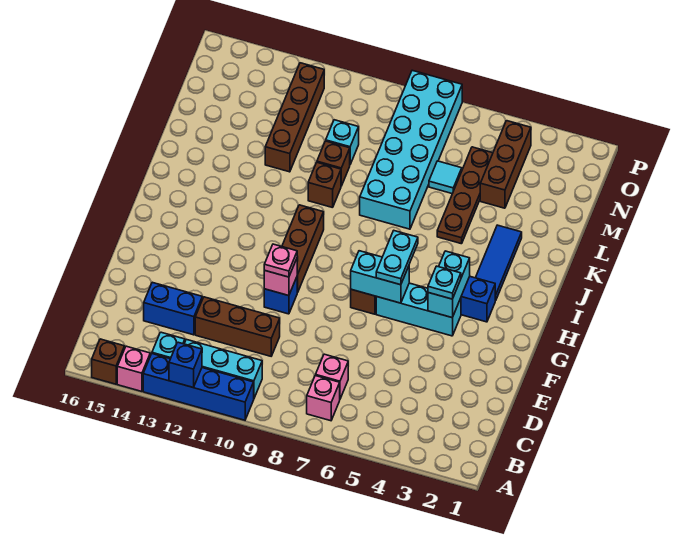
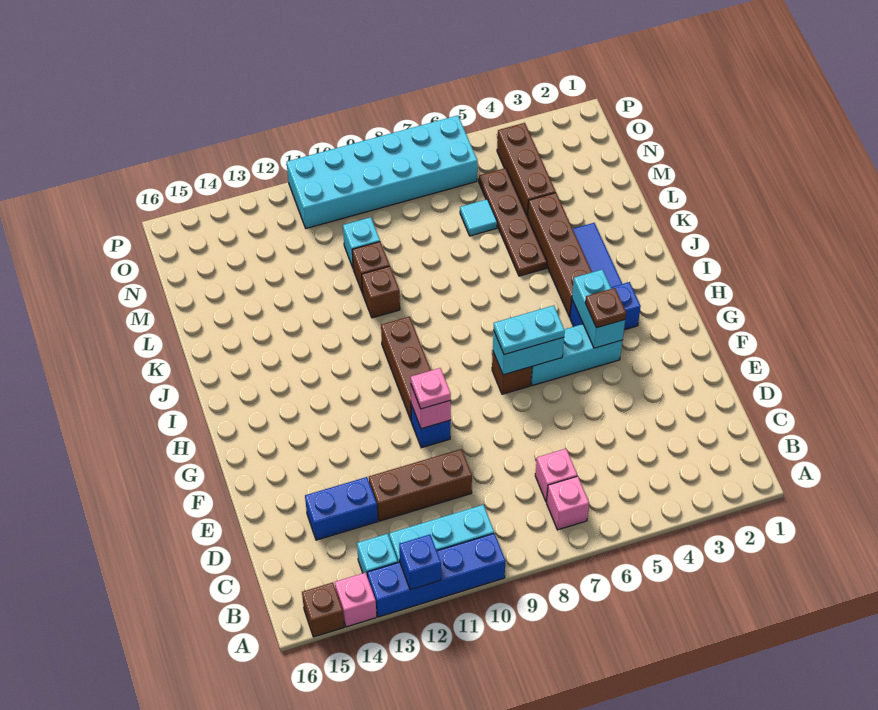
cyan 1x1 plate [428,266,461,299] -> brown 1x1 plate [585,288,626,328]
cyan 1x2 plate [376,231,418,285] -> cyan 1x2 plate turned to [494,306,565,355]
cyan 2x6 brick [360,70,462,229] -> cyan 2x6 brick turned to [287,115,477,228]
brown 1x4 brick [265,63,324,172] -> brown 1x4 brick moved to [528,193,592,317]

